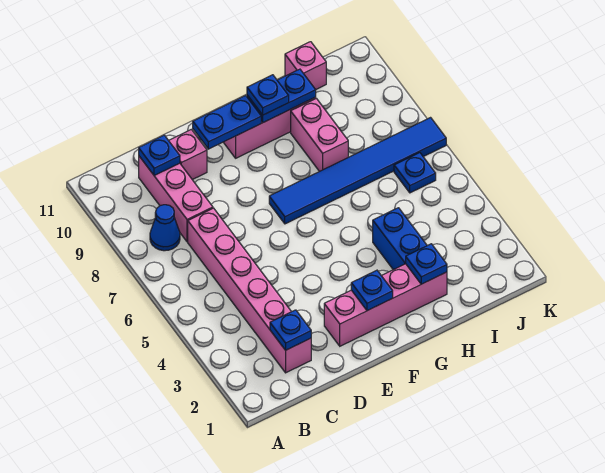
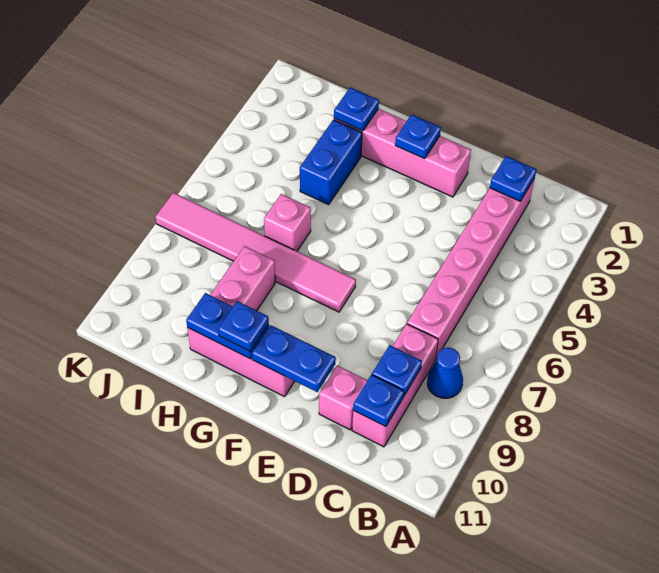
blue 1x6 tile [269,118,446,224] -> pink 1x6 tile [156,193,356,312]
pink 1x1 brick [285,42,326,90] -> pink 1x1 brick moved to [264,194,311,251]
blue 1x1 plate [394,153,436,193] -> blue 1x1 plate moved to [372,345,422,396]

